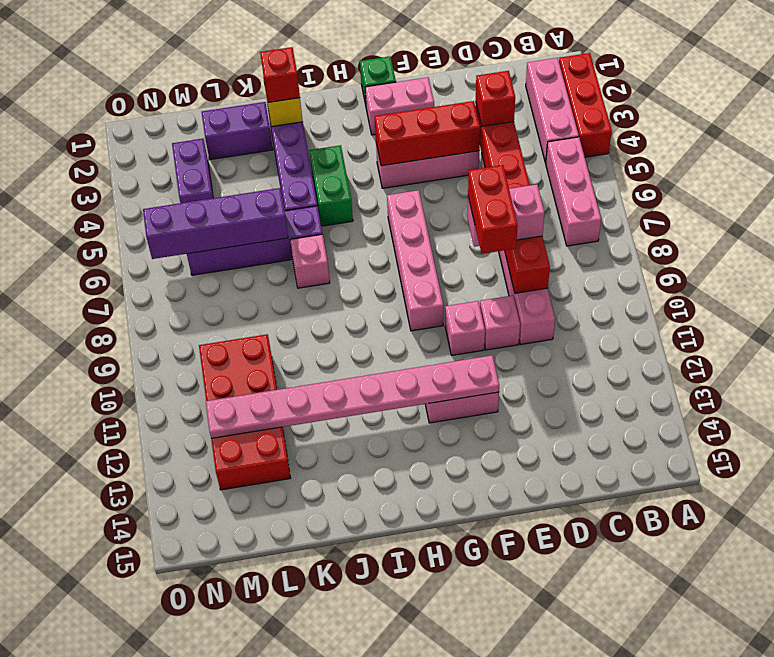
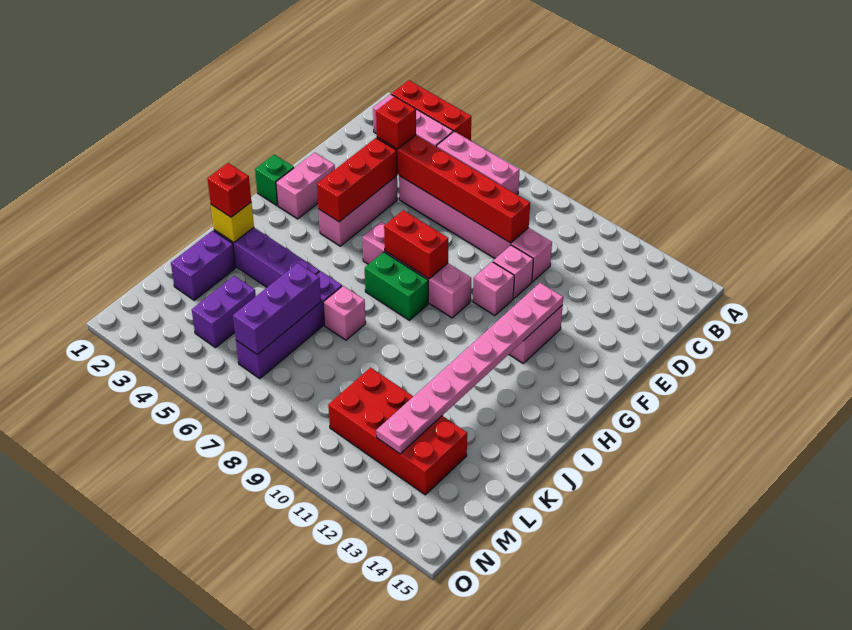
pink 1x2 brick [468,184,545,247] -> none
red 1x2 brick [468,165,518,254] -> red 1x2 brick moved to [384,210,448,279]
green 1x2 brick [309,145,353,226] -> green 1x2 brick moved to [365,252,428,320]
purple 1x4 brick [143,188,288,259] -> purple 1x3 brick [233,263,321,355]
purple 1x2 brick [172,139,213,203] -> purple 1x2 brick turned to [192,276,256,348]

